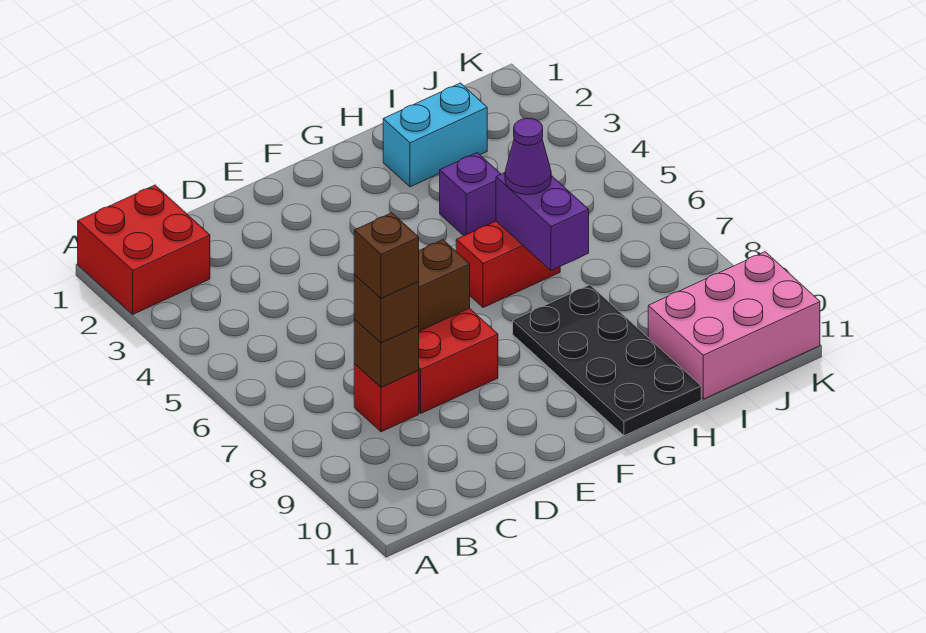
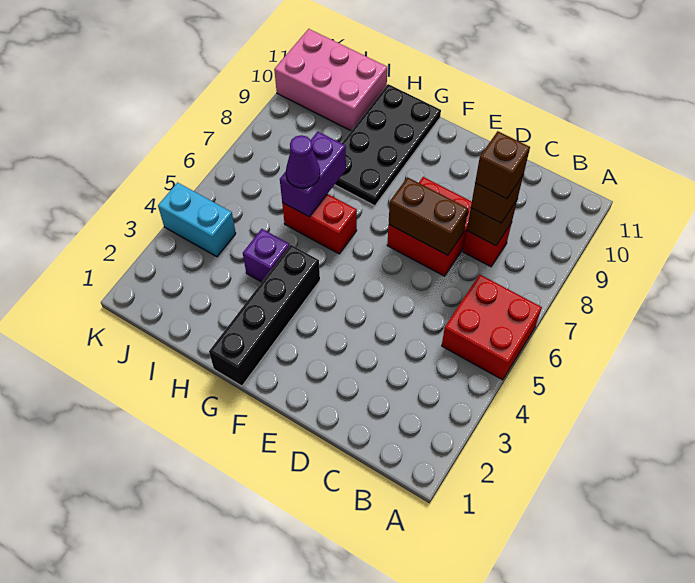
red 2x2 brick [78,185,210,314] -> red 2x2 brick moved to [442,274,542,380]
none -> black 1x4 brick [209,245,320,386]
cyan 1x2 brick [383,83,487,187] -> cyan 1x2 brick moved to [158,182,236,257]

